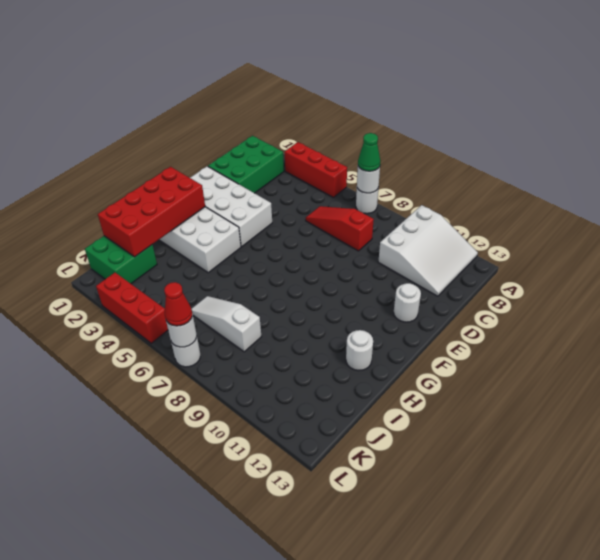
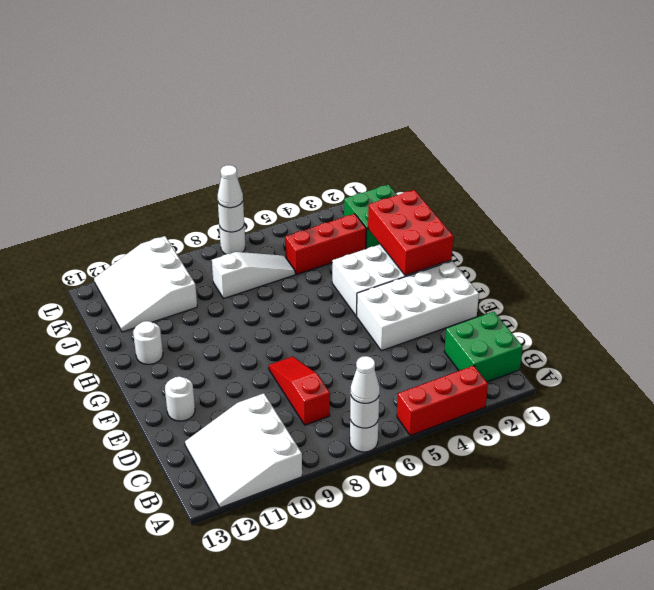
green 1x1 cone [358,133,380,171] -> white 1x1 cone [351,356,380,403]
green 2x3 brick [208,136,284,193] -> green 2x2 brick [444,312,523,382]
red 1x3 slope [306,206,374,251] -> red 1x3 slope turned to [269,357,330,425]
red 2x4 brick [98,167,205,257] -> red 2x3 brick [368,190,453,276]
none -> white 3x3 slope [94,236,197,332]
red 1x3 brick [96,273,168,343] -> red 1x3 brick moved to [285,214,366,274]
red 1x1 cone [164,282,192,326] -> white 1x1 cone [217,165,243,208]

